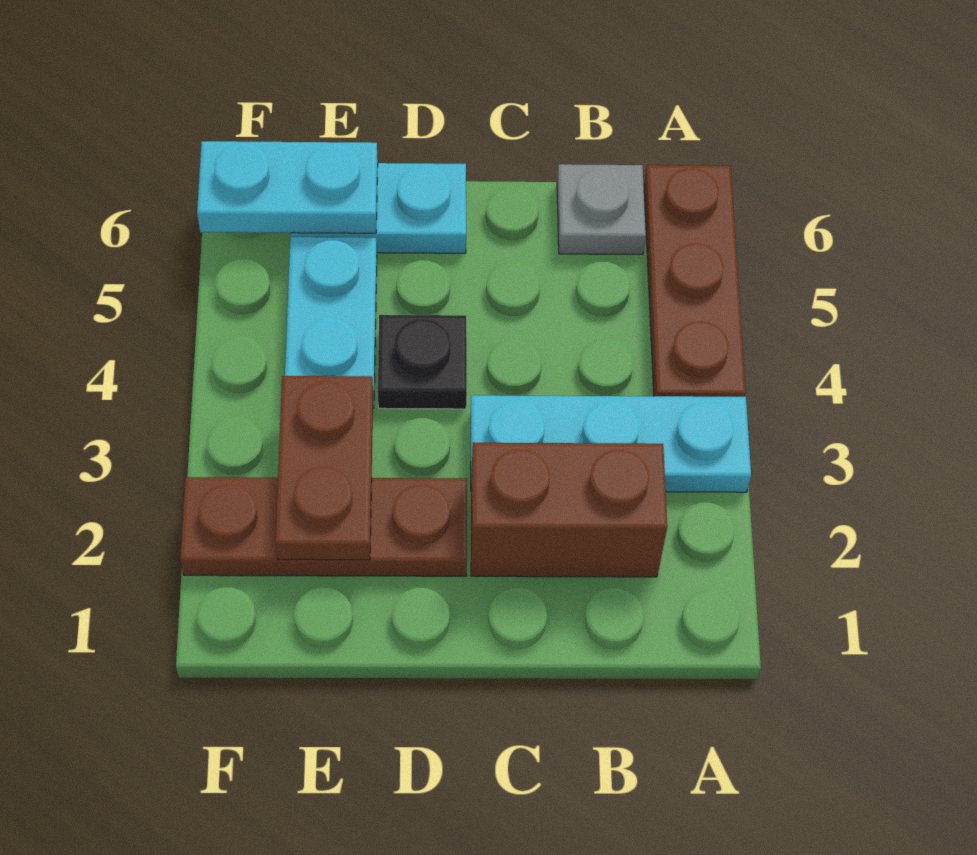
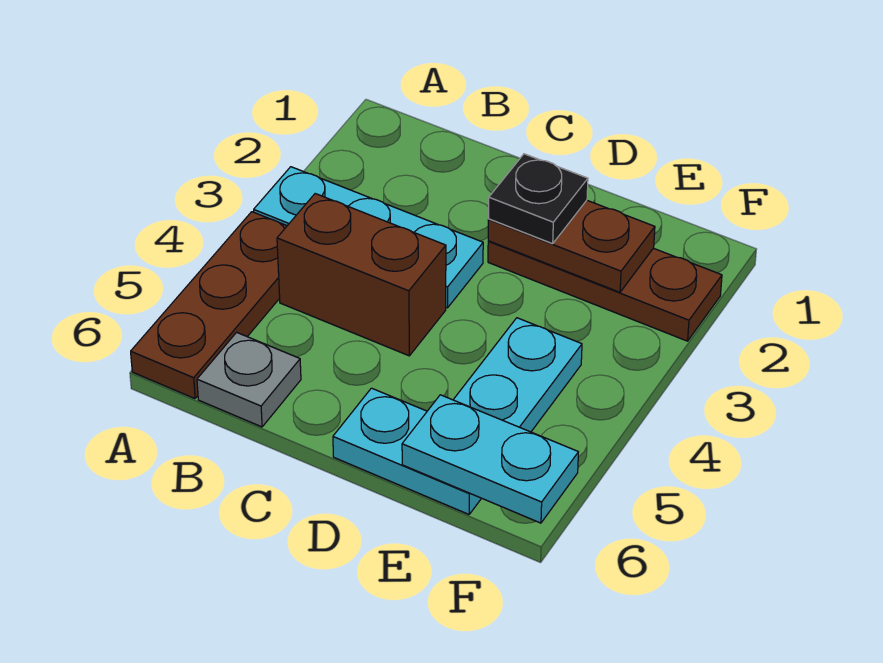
brown 1x2 brick [471,443,667,577] -> brown 1x2 brick moved to [277,194,446,356]
black 1x1 plate [378,315,467,409] -> black 1x1 plate moved to [489,154,588,244]
brown 1x2 plate [275,376,373,560] -> brown 1x2 plate turned to [488,200,655,292]

